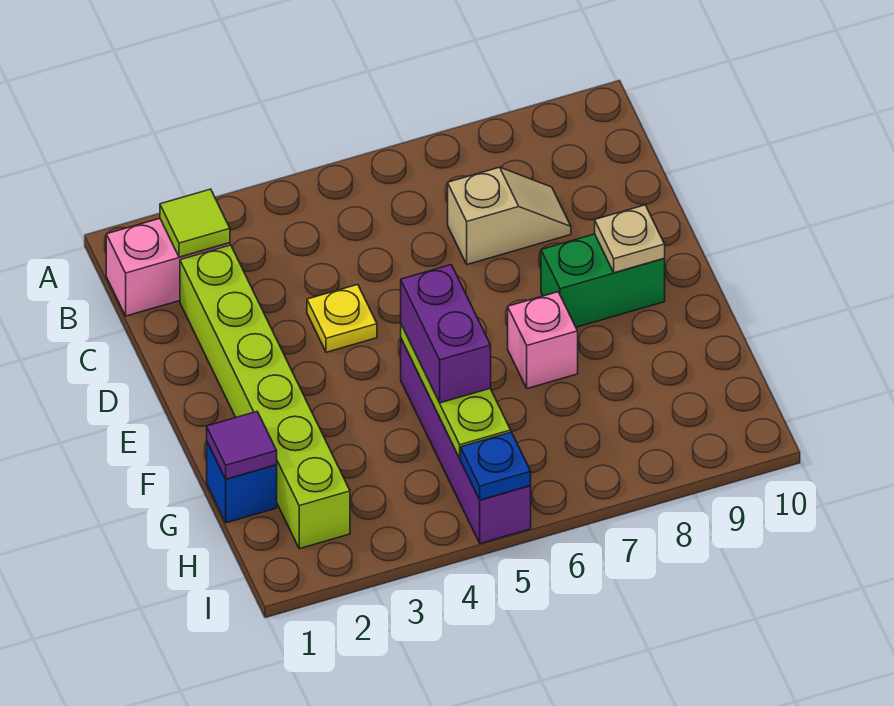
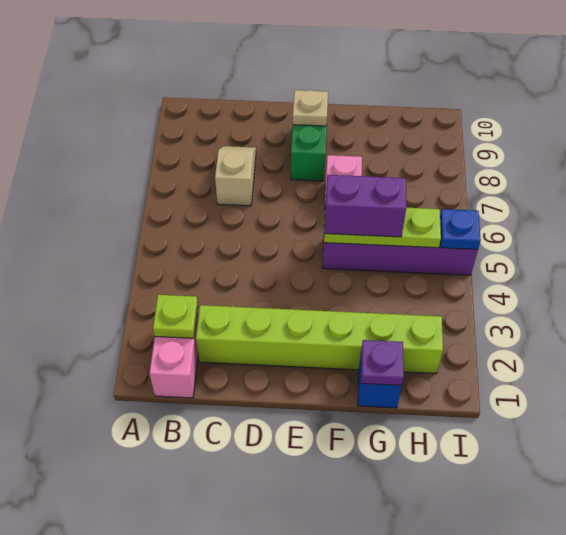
lime 1x1 tile [160,189,230,257] -> lime 1x1 plate [153,295,198,338]
yellow 1x1 plate [307,285,377,352] -> none
purple 1x1 tile [207,412,277,479] -> purple 1x1 plate [361,340,404,385]

